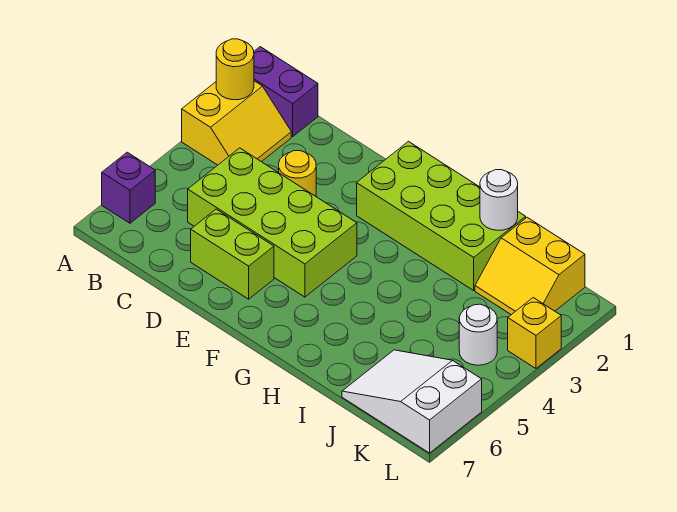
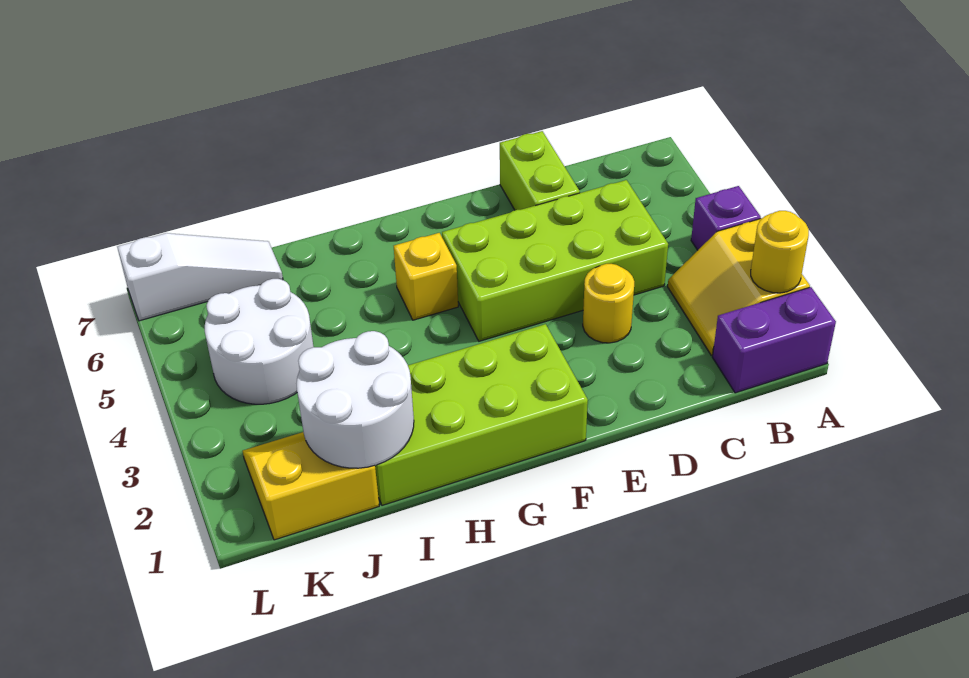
purple 1x1 brick [102,152,155,223] -> purple 1x1 brick moved to [691,186,761,250]
lime 1x2 brick [191,209,274,299] -> lime 1x2 brick turned to [500,131,580,210]
white 1x1 round brick [480,170,518,230] -> white 2x2 round brick [297,331,414,468]
white 2x3 slope [342,350,482,453] -> white 1x3 slope [117,233,283,321]
white 1x1 round brick [459,304,497,365] -> white 2x2 round brick [205,279,313,404]
yellow 1x1 brick [508,298,561,368] -> yellow 1x1 brick moved to [394,233,458,320]

